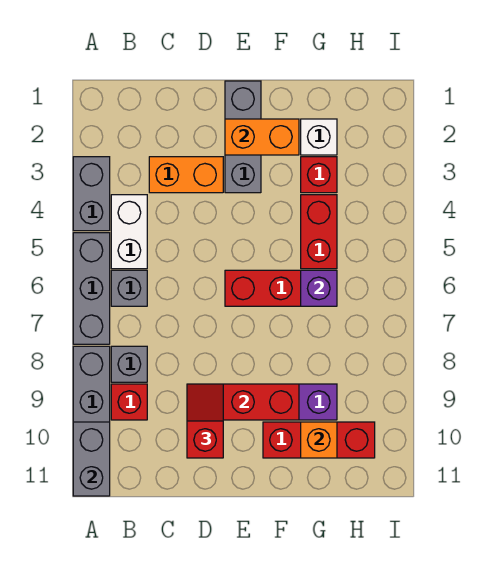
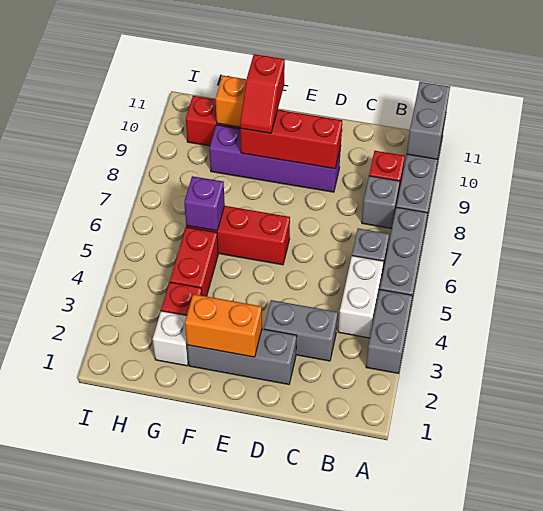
orange 1x2 brick [149,157,223,193] -> grey 1x2 brick [264,300,338,361]
red 1x2 slope [187,384,223,458] -> red 1x2 slope moved to [240,54,285,133]
grey 1x3 brick [225,81,261,193] -> grey 1x3 brick turned to [187,329,297,384]

